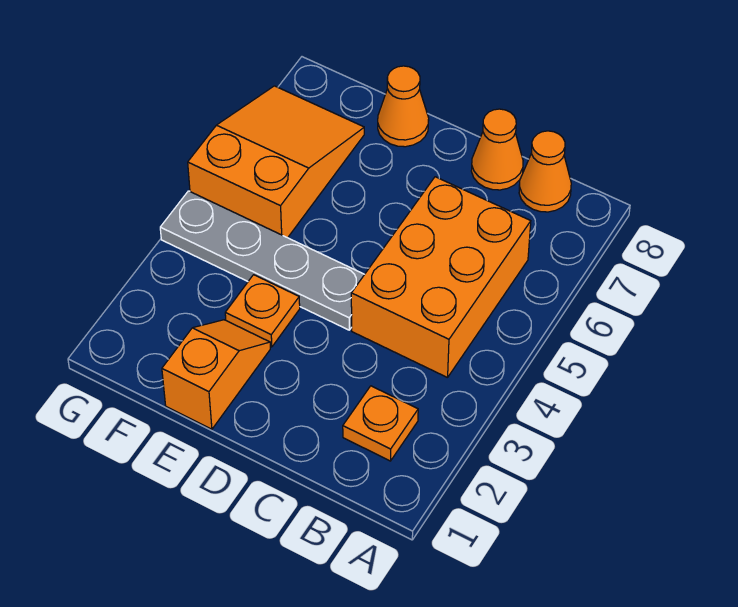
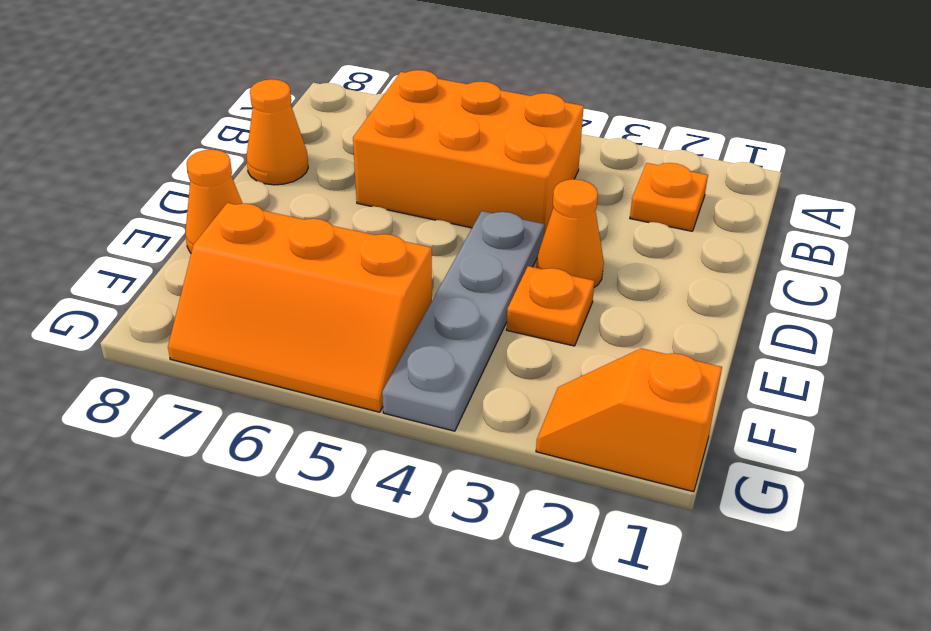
orange 1x1 cone [519,131,571,212] -> orange 1x1 cone moved to [536,179,604,287]
orange 1x2 slope [162,320,270,429] -> orange 1x2 slope moved to [536,348,722,492]
orange 2x3 slope [188,86,364,238] -> orange 2x3 slope turned to [168,203,432,412]

